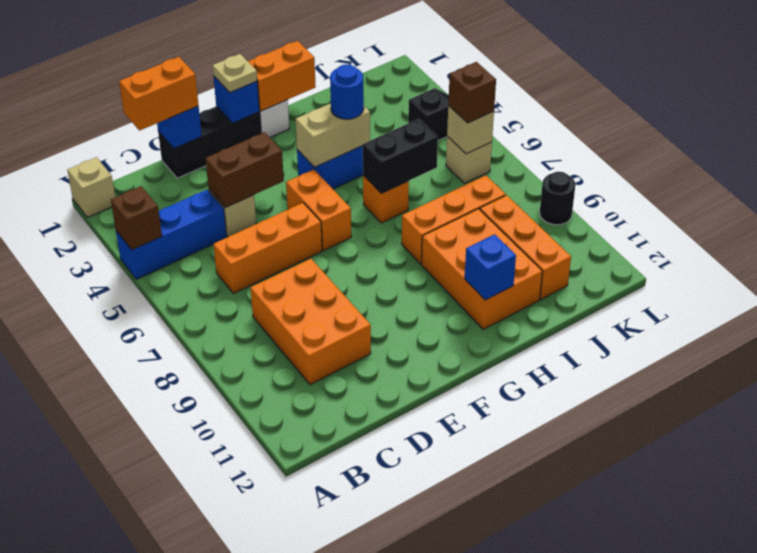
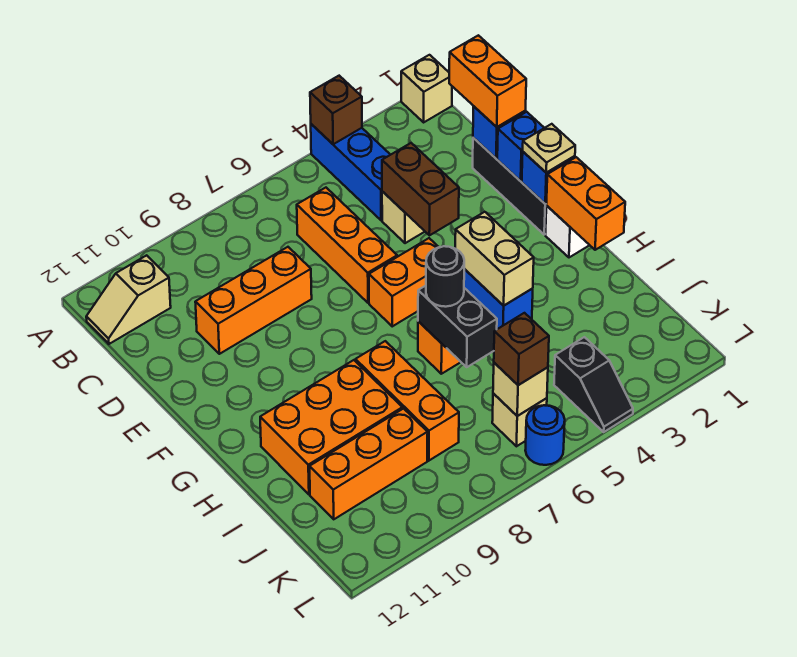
none -> tan 1x2 slope [86,255,171,344]
orange 2x3 brick [251,259,371,385] -> orange 1x3 brick [195,247,312,354]
blue 1x1 round brick [330,64,364,119] -> blue 1x1 round brick moved to [525,405,565,465]
blue 1x1 brick [465,234,516,300] -> blue 1x1 brick moved to [497,112,544,181]
black 1x1 round brick [540,172,576,225] -> black 1x1 round brick moved to [426,246,464,307]

